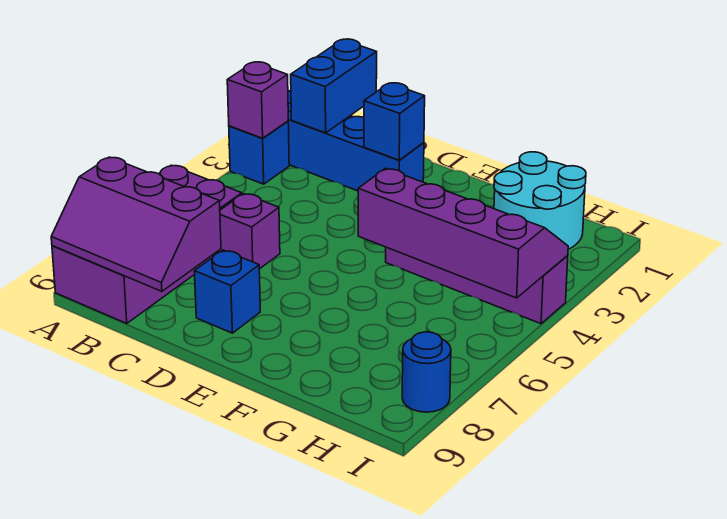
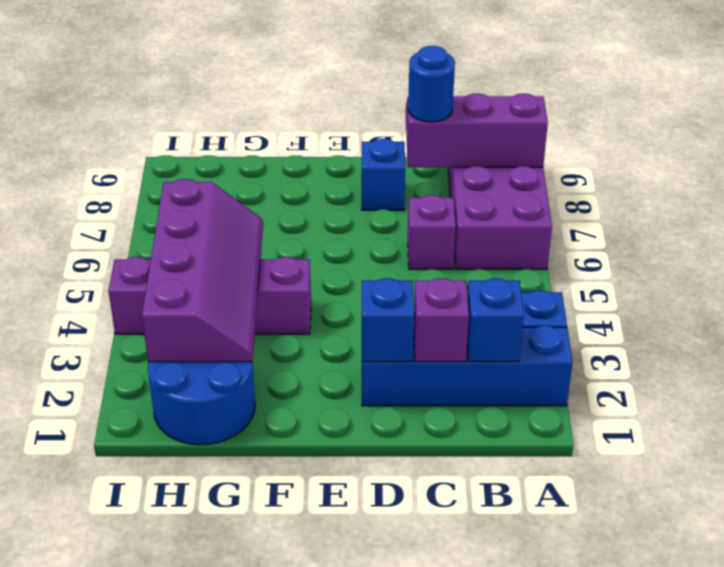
purple 1x1 brick [227,62,288,138] -> purple 1x1 brick moved to [414,278,469,362]
blue 1x2 brick [291,39,377,133] -> blue 1x1 brick [467,278,524,362]
purple 2x4 slope [358,168,568,298] -> purple 2x4 slope turned to [142,179,263,362]
cyan 2x2 round brick [494,152,586,249] -> blue 2x2 round brick [148,362,255,445]
blue 1x1 round brick [402,332,451,412] -> blue 1x1 round brick moved to [408,46,455,122]

